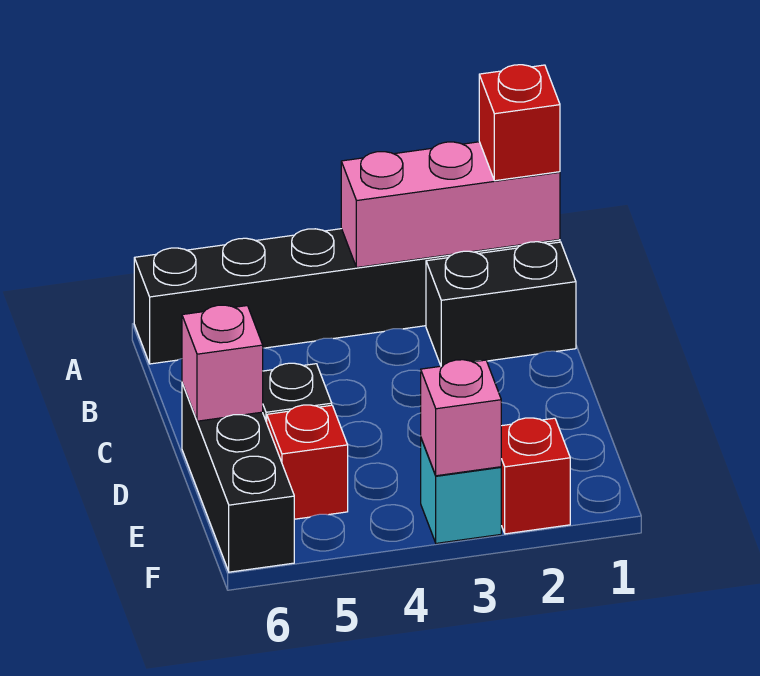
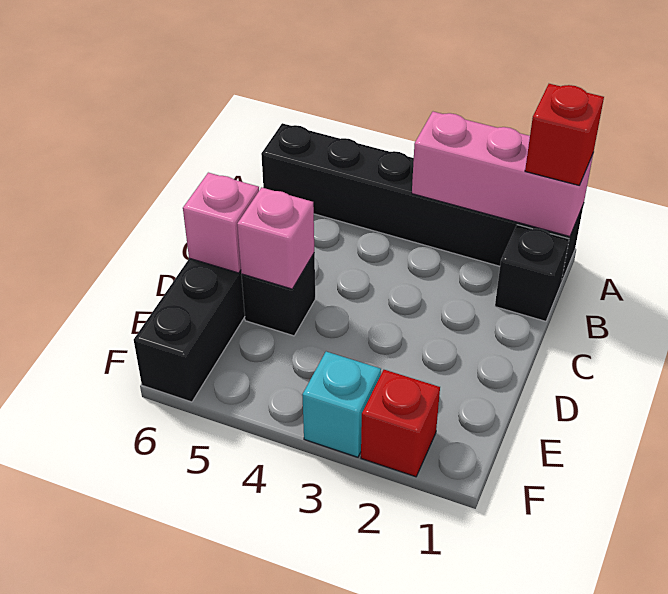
black 1x2 brick [426,242,576,366] -> black 1x1 brick [495,225,569,321]
red 1x1 brick [267,405,348,519] -> none
pink 1x1 brick [421,360,501,476] -> pink 1x1 brick moved to [237,187,314,289]

